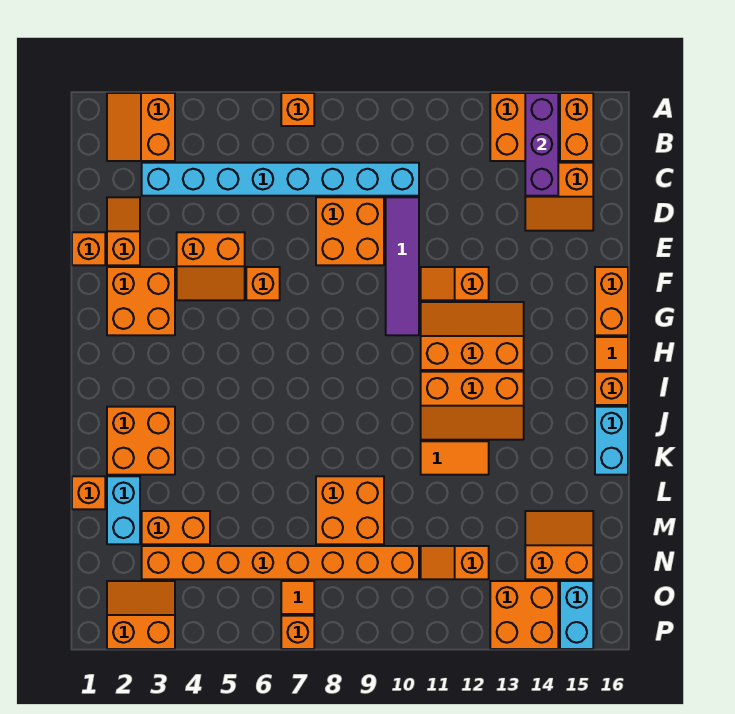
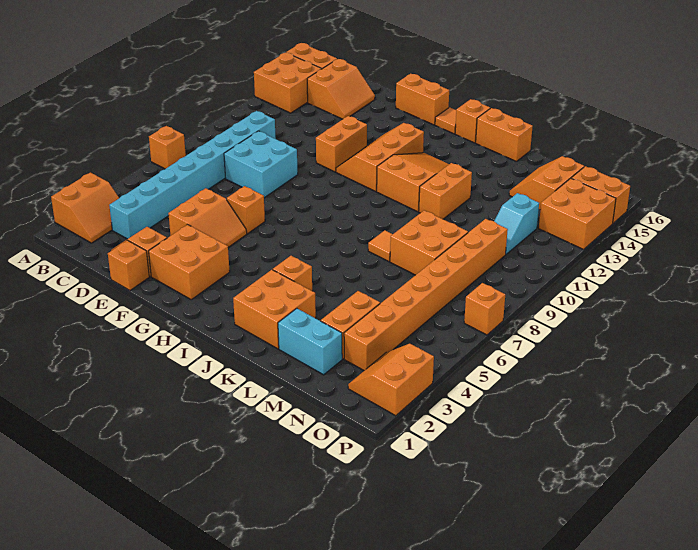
orange 2x2 slope [107,93,175,161] -> orange 2x2 slope turned to [51,172,119,243]
purple 1x3 brick [525,93,558,196] -> none
orange 2x2 brick [316,197,384,265] -> cyan 2x2 brick [224,131,298,198]
purple 1x4 tile [386,197,419,335] -> none
orange 1x2 slope [421,267,489,300] -> orange 1x2 brick [316,116,367,172]
orange 2x3 slope [421,372,524,440] -> orange 2x3 slope turned to [377,153,449,212]
cyan 1x2 brick [595,407,628,475] -> orange 1x2 brick [476,108,533,161]
orange 1x2 tile [421,441,489,475] -> orange 1x2 brick [419,163,472,219]
orange 1x1 brick [72,476,105,509] -> orange 1x1 brick moved to [273,256,312,291]
orange 1x2 slope [421,546,489,579] -> cyan 1x2 slope [494,193,539,254]
orange 1x1 tile [281,581,314,614] -> orange 1x1 tile moved to [368,230,393,262]
cyan 1x2 brick [560,581,593,649] -> orange 1x2 brick [571,166,630,223]

